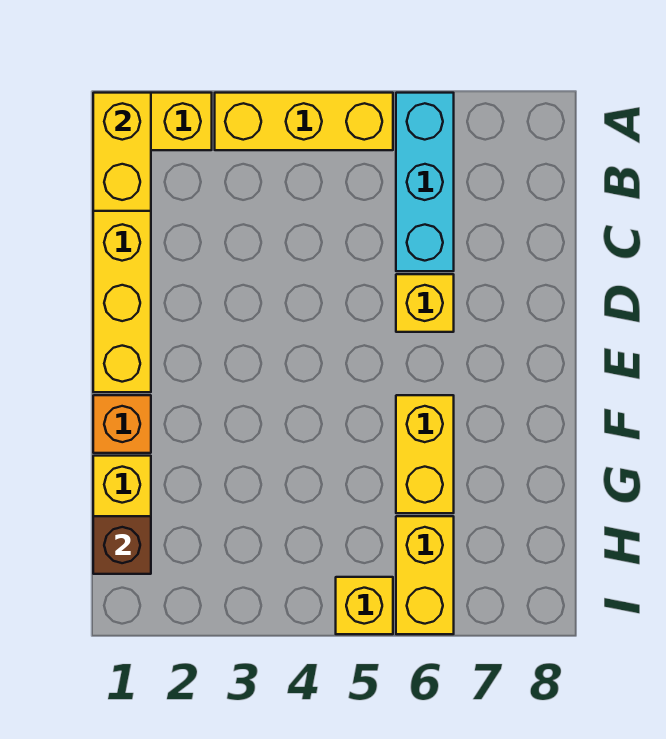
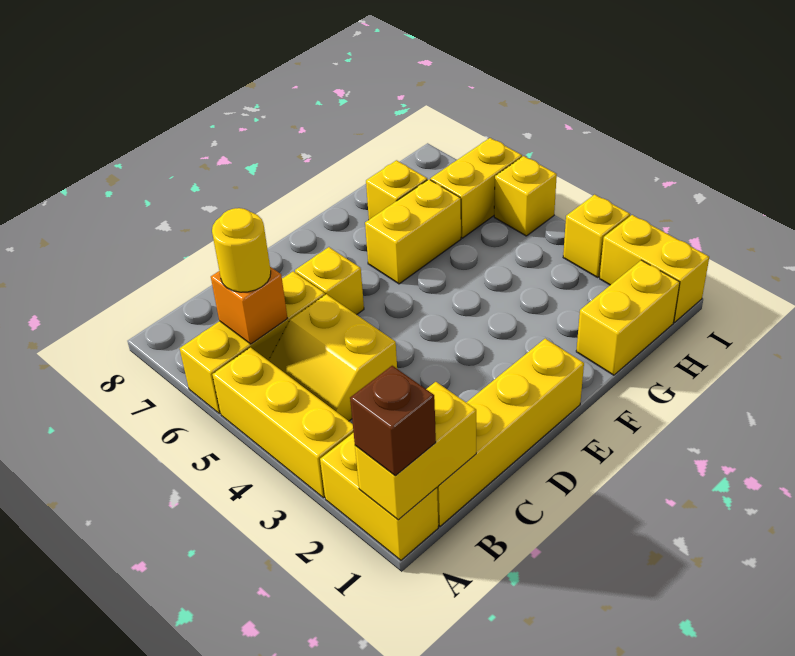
cyan 1x3 brick [396,93,454,271] -> yellow 1x3 brick [180,271,325,414]
none -> yellow 2x2 slope [269,294,397,421]
none -> yellow 1x1 round brick [212,208,271,292]
orange 1x1 brick [93,395,151,453] -> orange 1x1 brick moved to [211,267,288,344]
none -> yellow 1x1 brick [366,160,427,219]
brown 1x1 brick [93,516,151,574] -> brown 1x1 brick moved to [350,366,436,476]
none -> yellow 1x2 brick [600,215,709,322]
none -> yellow 1x1 brick [563,195,630,277]

